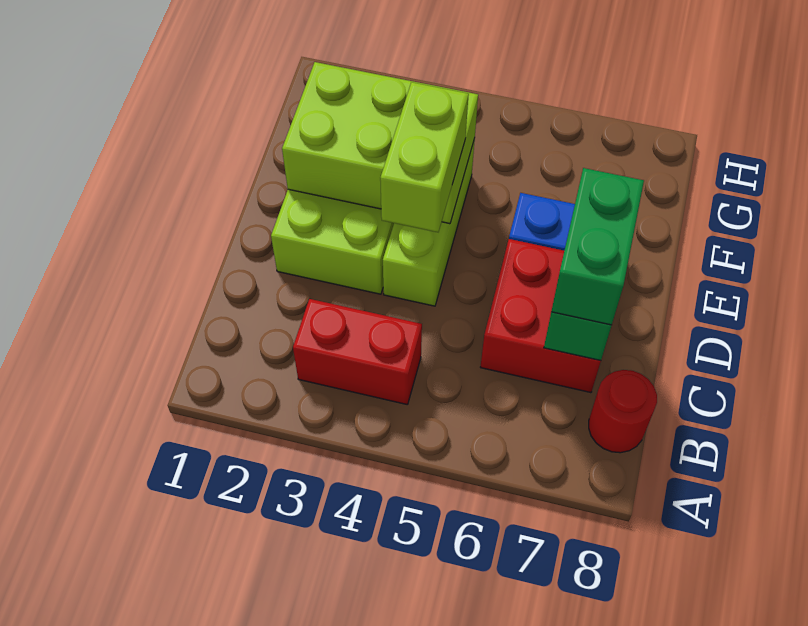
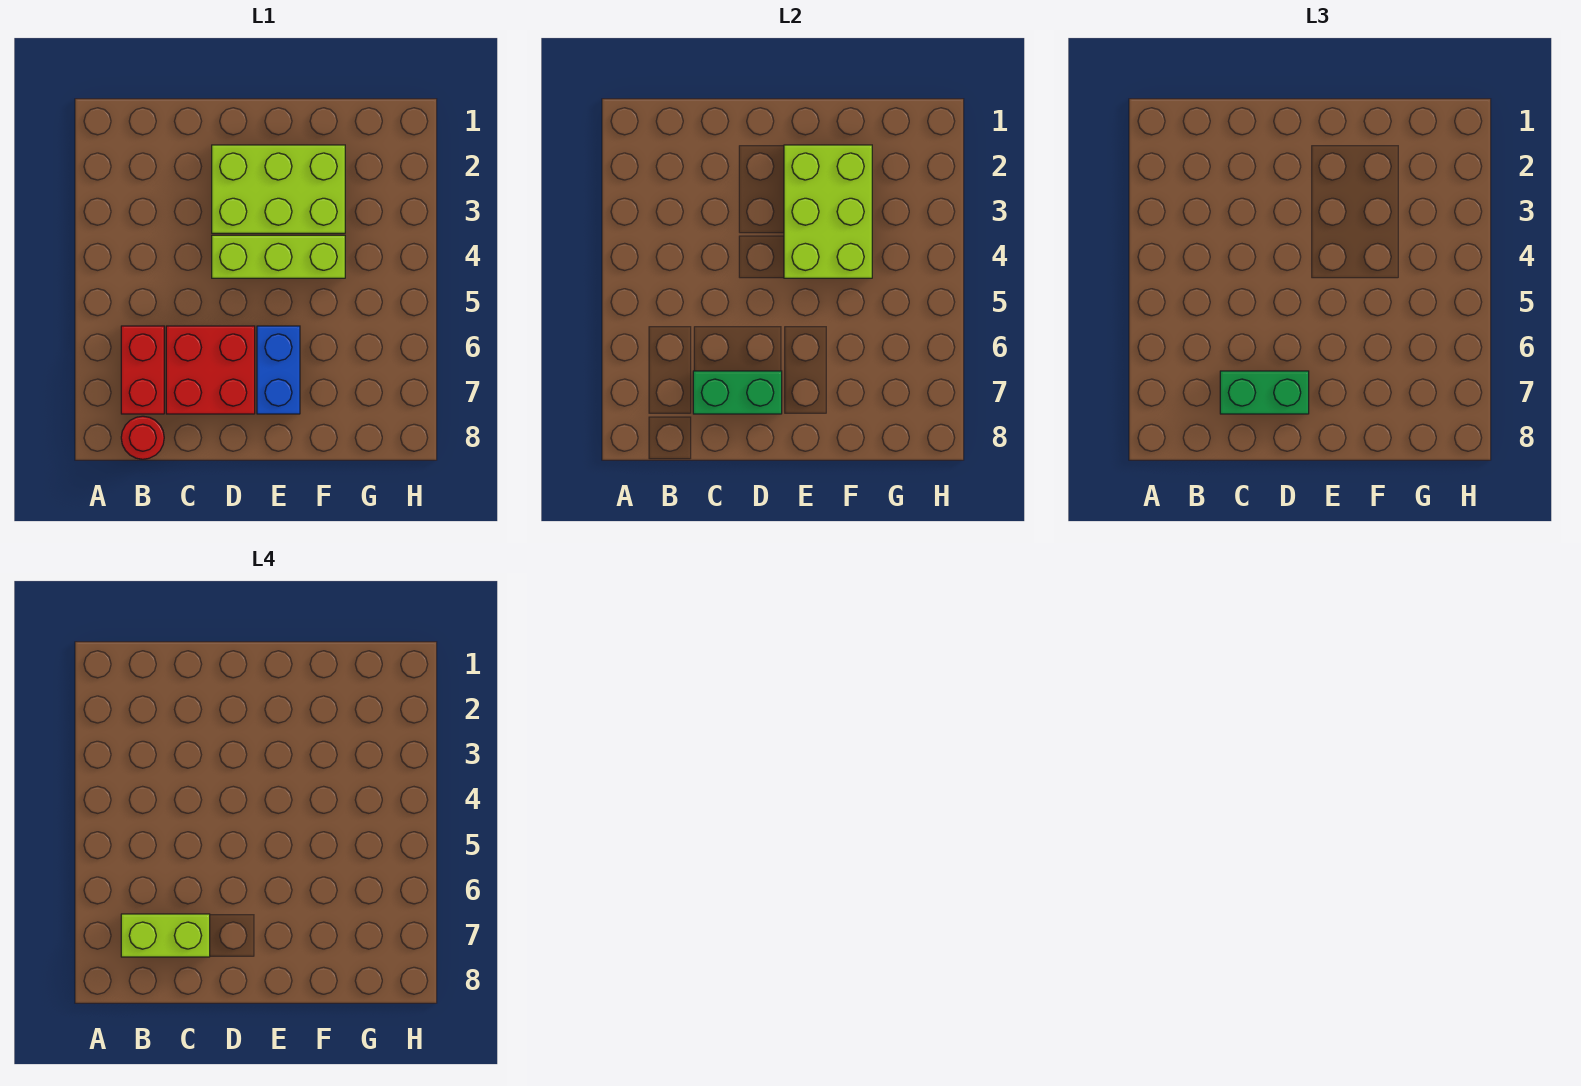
red 1x2 brick [293,299,422,405] -> red 1x2 brick moved to [121,326,164,414]
lime 1x2 brick [380,82,469,232] -> lime 1x2 brick moved to [121,914,210,957]

